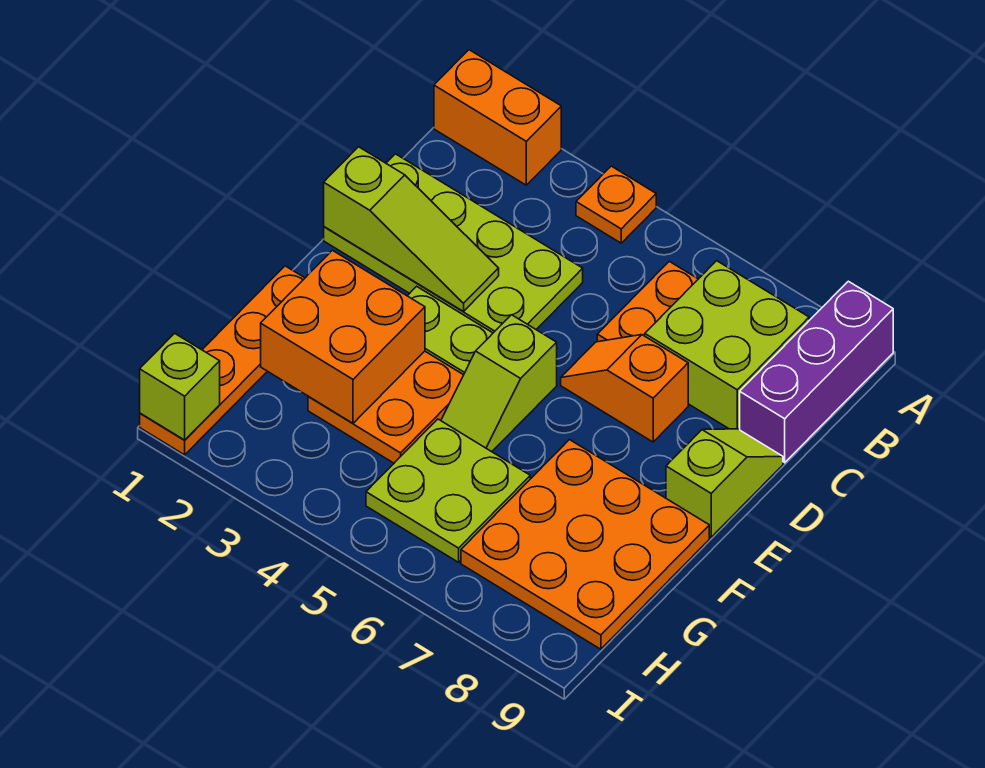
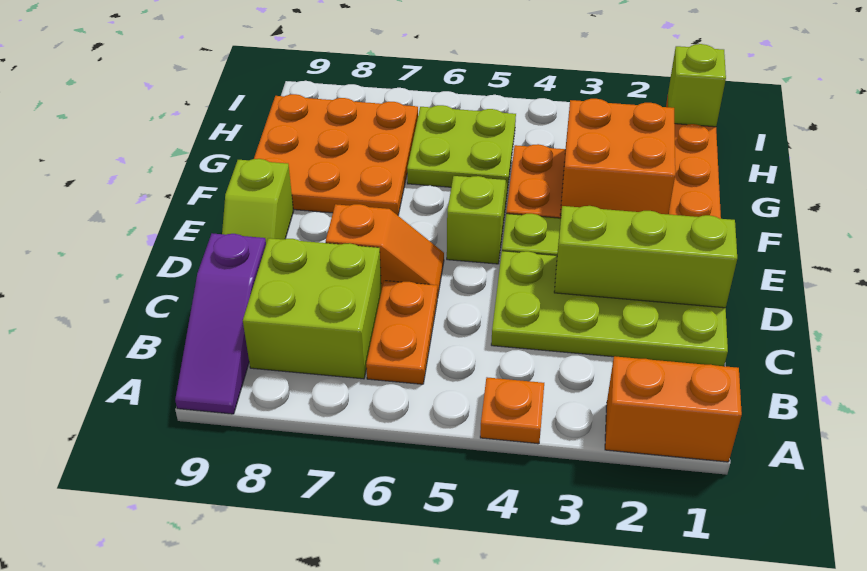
purple 1x3 brick [740,281,893,463] -> purple 1x3 slope [175,233,266,414]
lime 1x3 slope [324,147,499,311] -> lime 1x3 brick [554,206,737,308]

